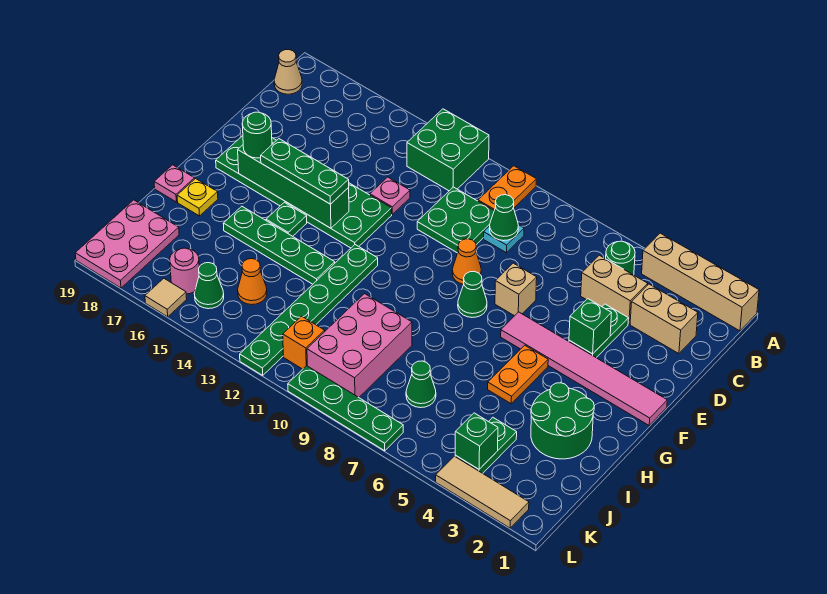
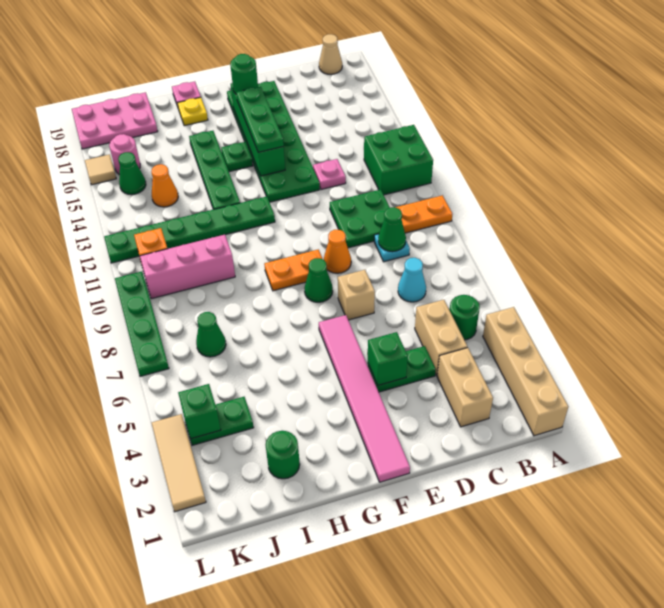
none -> cyan 1x1 cone [398,258,426,302]
orange 1x2 plate [488,345,548,404] -> orange 1x2 plate moved to [264,249,322,291]
green 2x2 round brick [531,383,594,459] -> green 1x1 round brick [266,431,300,479]
pink 2x3 brick [307,294,412,397] -> pink 1x3 brick [140,235,235,299]

